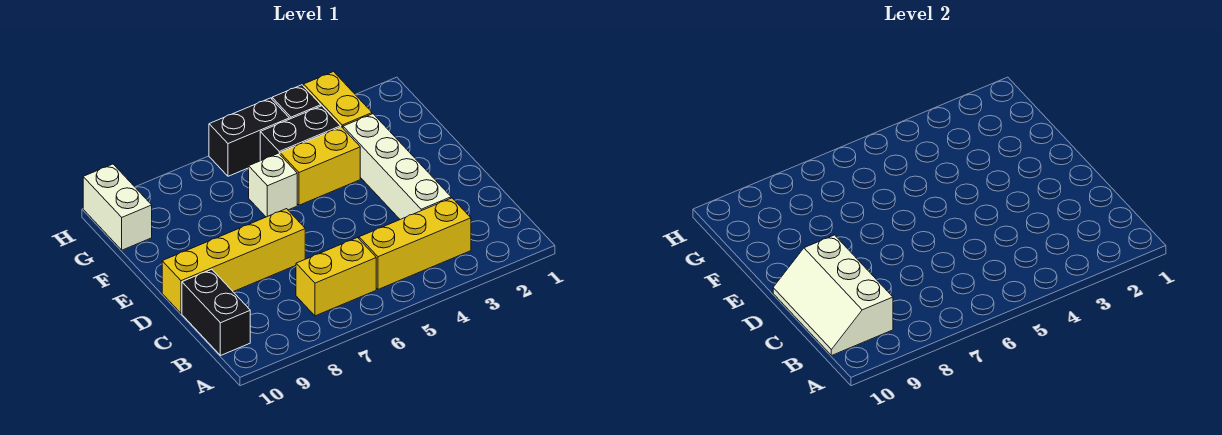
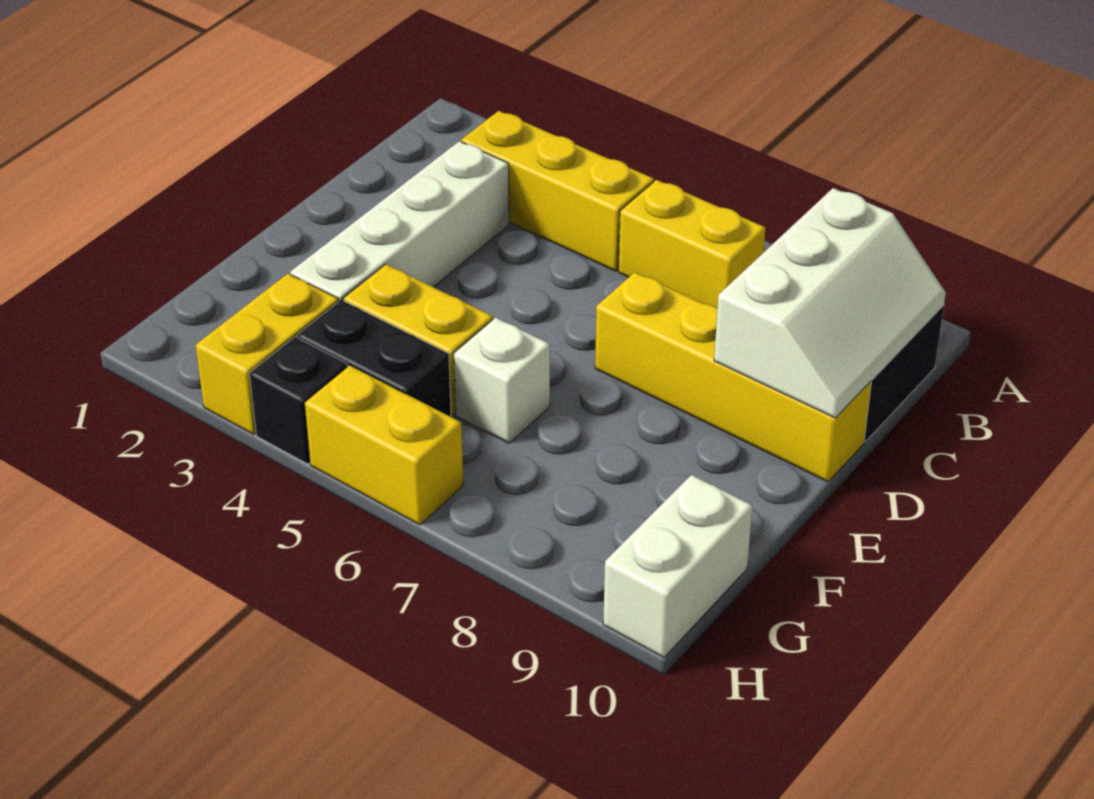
black 1x2 brick [209,98,289,176] -> yellow 1x2 brick [305,365,463,525]

